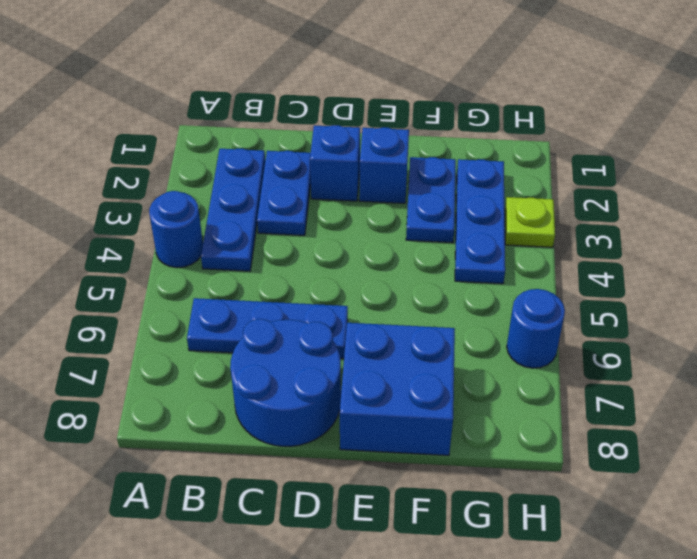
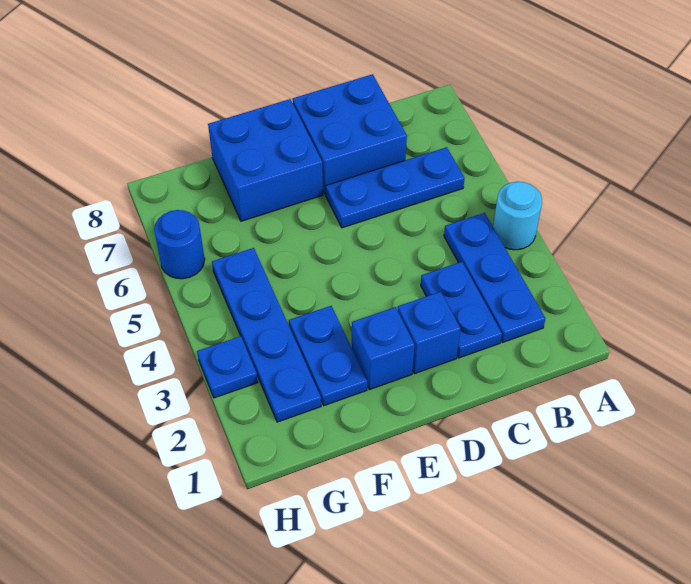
blue 1x1 round brick [149,191,203,268] -> cyan 1x1 round brick [493,182,542,250]
blue 2x2 round brick [230,319,341,446] -> blue 2x2 brick [293,74,407,195]
blue 1x3 plate [455,159,505,284] -> blue 1x4 plate [212,248,321,422]
lime 1x1 plate [505,197,555,247] -> blue 1x1 plate [197,336,258,398]

